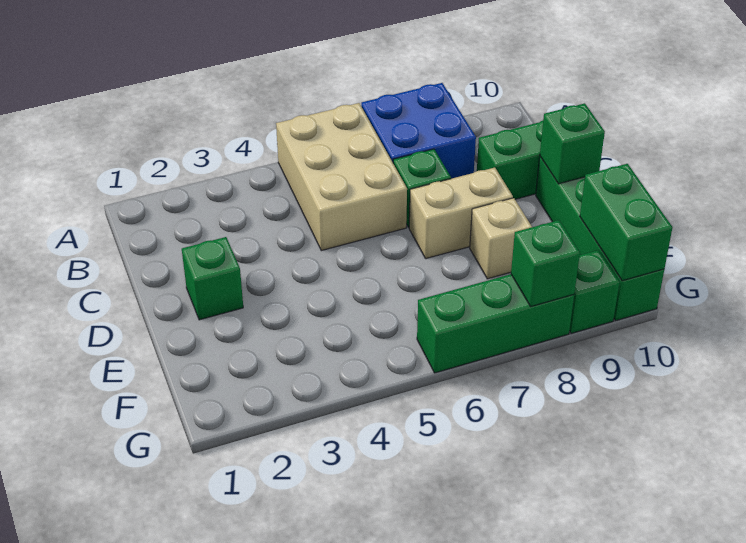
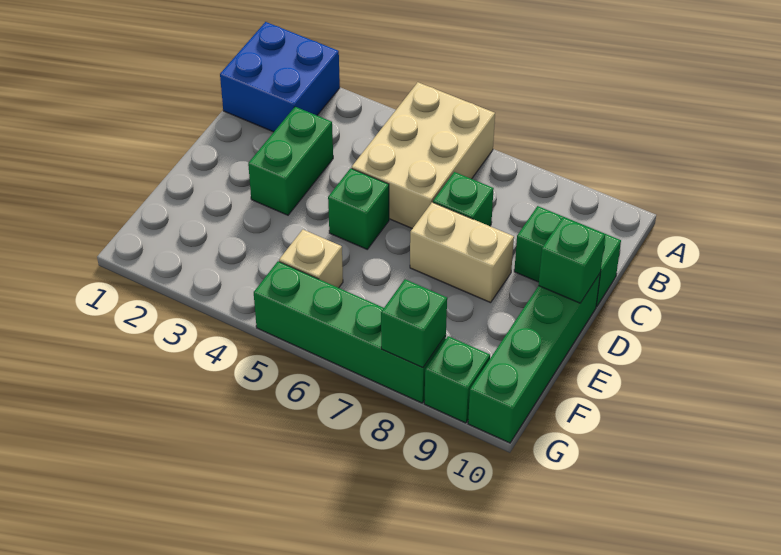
blue 2x2 brick [361,83,476,179] -> blue 2x2 brick moved to [220,22,340,132]
green 1x1 brick [182,237,243,320] -> green 1x1 brick moved to [328,168,389,249]
tan 1x1 brick [470,198,532,279] -> tan 1x1 brick moved to [279,230,343,288]
green 1x2 brick [580,164,673,281] -> green 1x2 brick moved to [248,107,333,215]
green 1x3 brick [417,274,574,373] -> green 1x4 brick [254,261,446,403]

